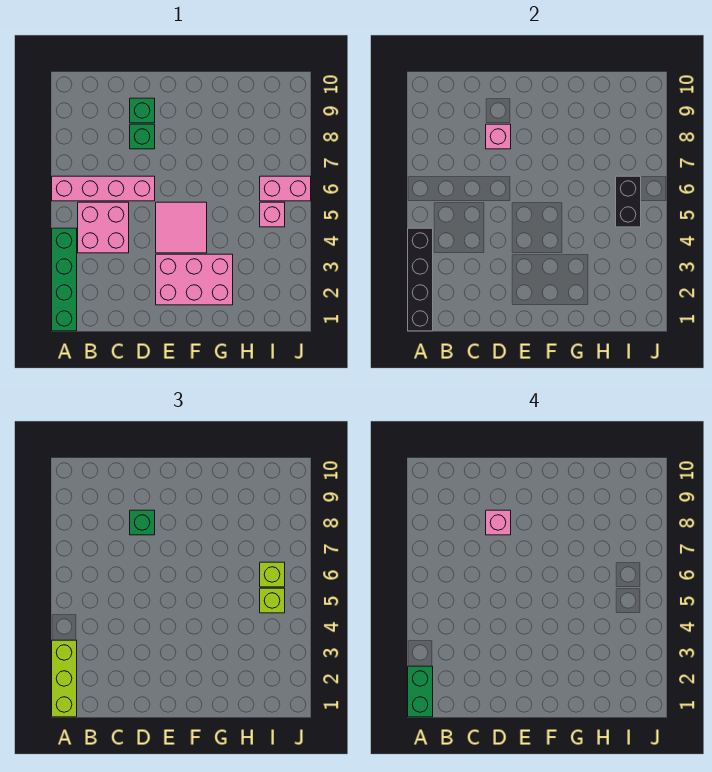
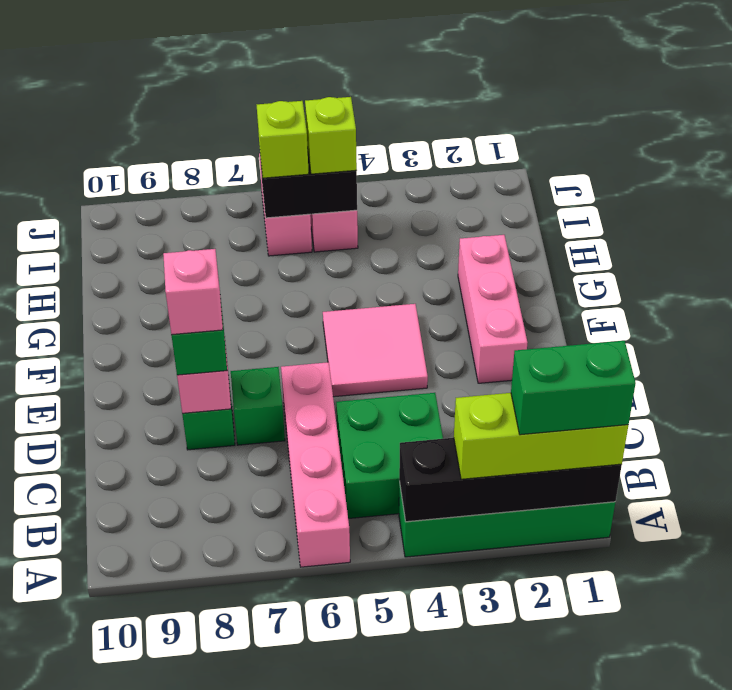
pink 2x2 brick [78,202,129,253] -> green 2x2 brick [336,393,443,519]
green 1x1 brick [130,98,155,123] -> green 1x1 brick moved to [231,367,285,445]
pink 2x3 brick [156,254,233,305] -> pink 1x3 brick [458,235,527,383]

